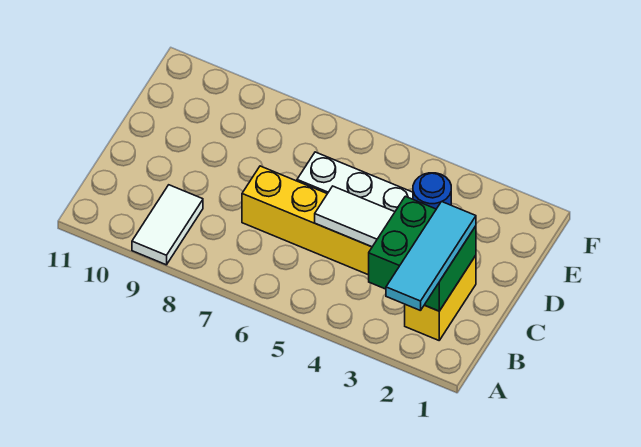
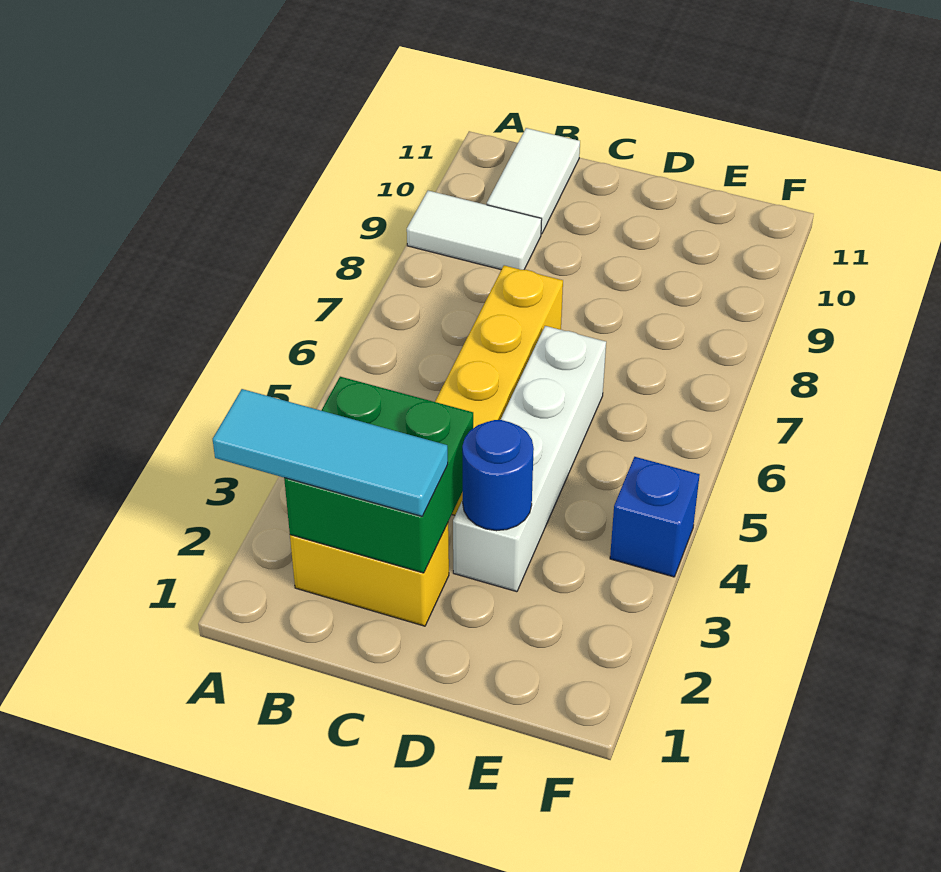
white 1x2 tile [315,186,395,247] -> white 1x2 tile moved to [487,128,580,234]
none -> blue 1x1 brick [610,457,700,577]

